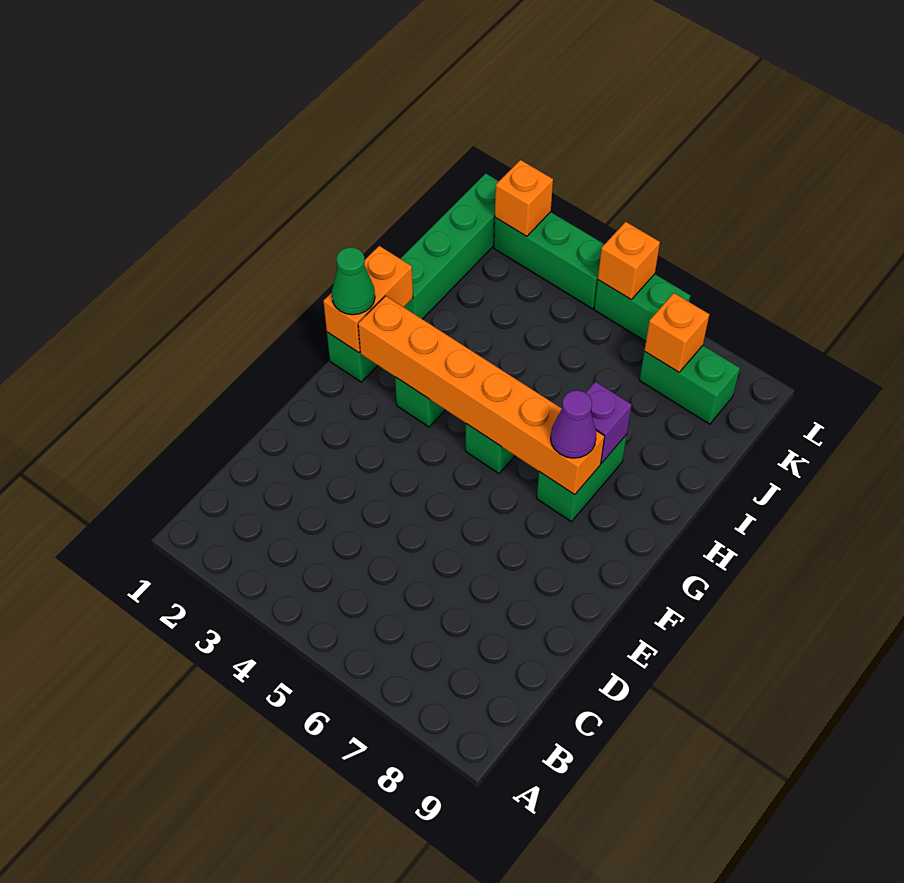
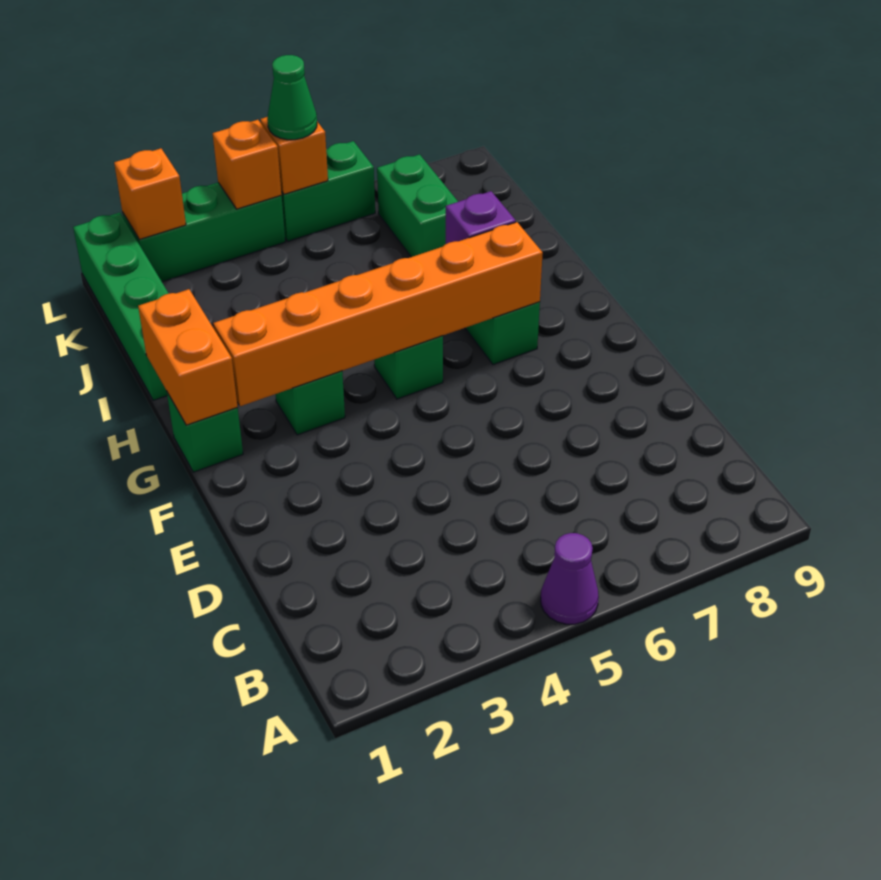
green 1x1 cone [332,247,375,315] -> green 1x1 cone moved to [267,55,317,140]
purple 1x1 cone [551,390,596,458] -> purple 1x1 cone moved to [541,533,599,624]
green 1x2 brick [639,346,740,424] -> green 1x2 brick turned to [377,154,458,257]
orange 1x1 brick [644,293,709,372] -> orange 1x1 brick moved to [213,120,282,209]

